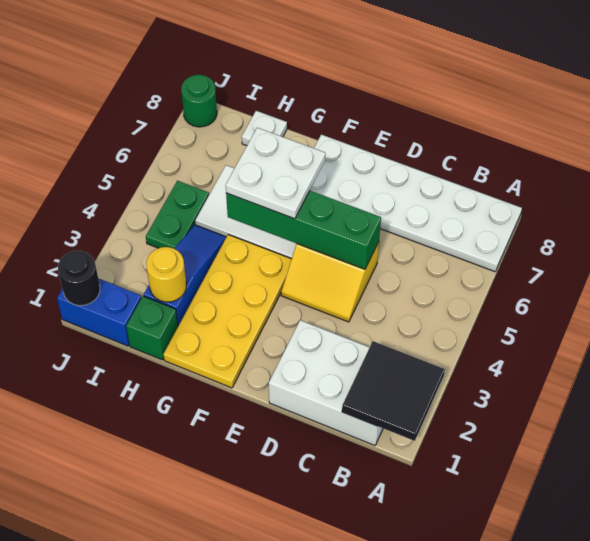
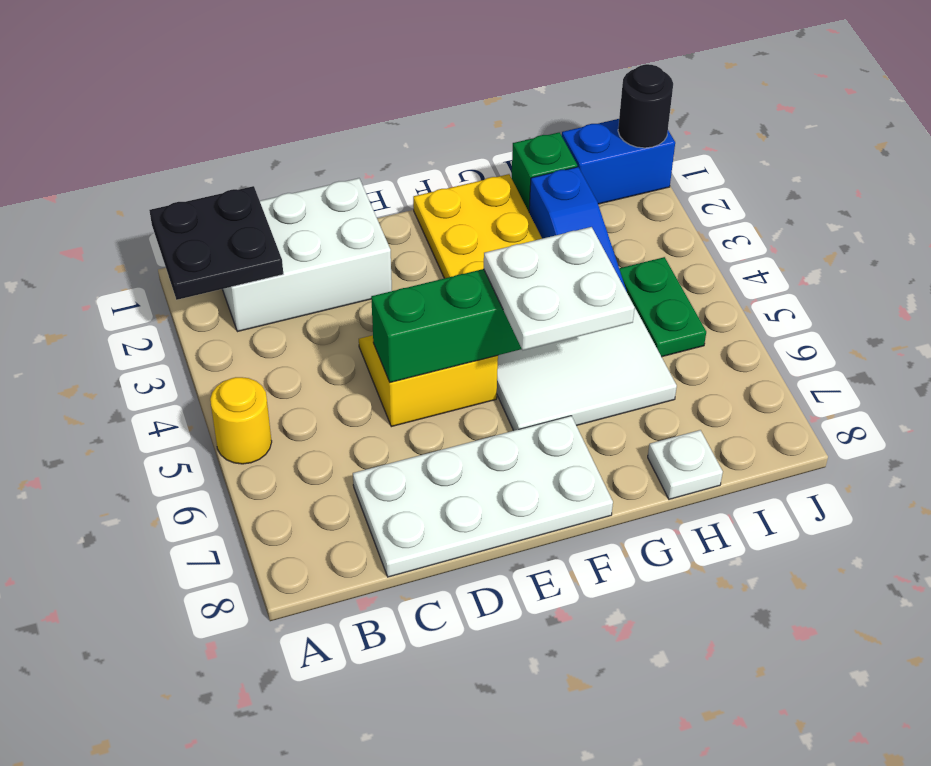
black 2x2 tile [342,341,445,441] -> black 2x2 plate [149,186,283,300]
white 2x6 plate [310,134,522,272] -> white 2x4 plate [353,416,613,577]
yellow 1x1 round brick [146,247,186,302] -> yellow 1x1 round brick moved to [210,377,272,464]
green 1x1 round brick [181,75,217,127] -> none

